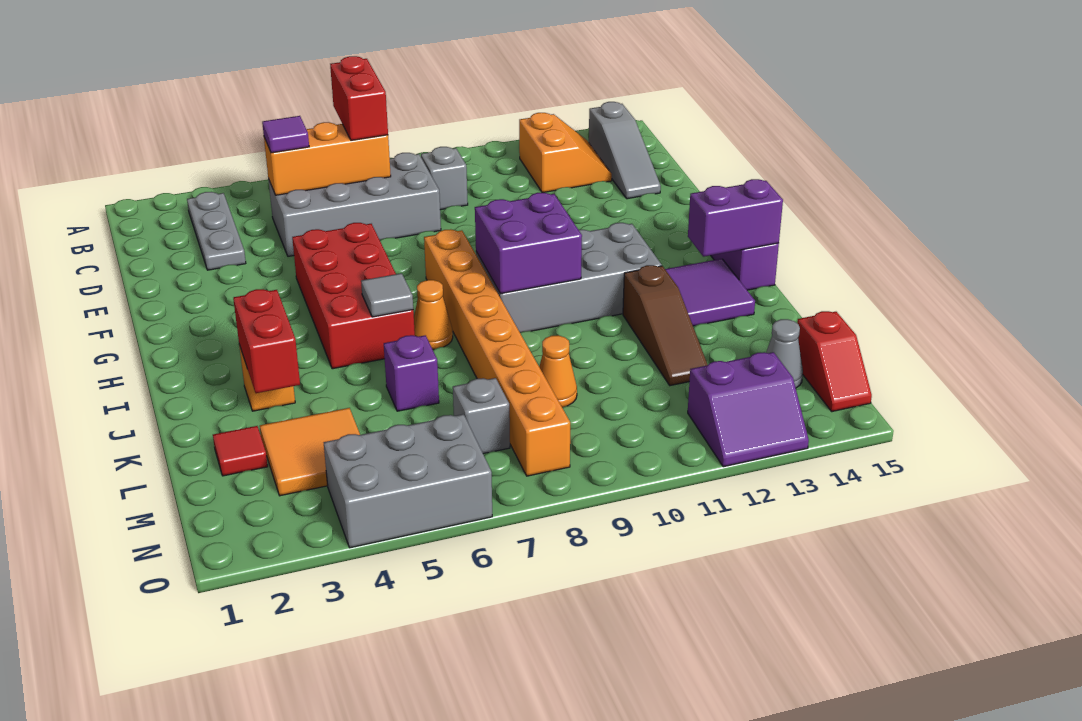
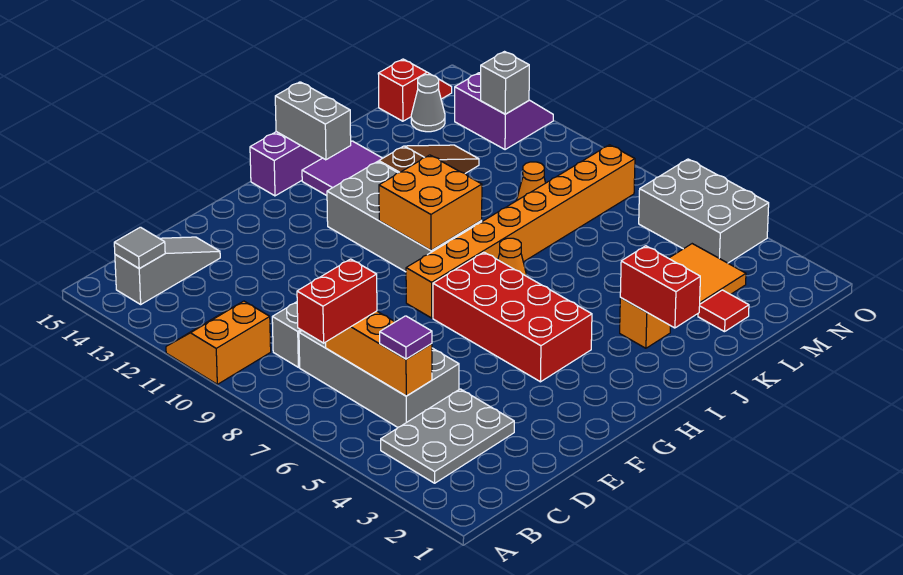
grey 1x3 plate [187,192,246,270] -> grey 2x3 plate [381,389,514,483]
orange 2x2 slope [519,113,612,193] -> orange 2x2 slope moved to [166,301,271,384]
red 2x4 brick [292,223,415,369] -> red 2x4 brick turned to [433,252,592,382]
purple 2x2 brick [475,193,582,294] -> orange 2x2 brick [379,155,482,251]
grey 1x1 tile [361,273,413,317] -> grey 1x1 tile moved to [114,227,165,268]
purple 1x2 brick [688,179,783,257] -> grey 1x2 brick [275,82,351,160]
red 1x2 brick [233,289,300,393] -> red 1x2 brick turned to [620,246,700,328]
purple 1x1 brick [384,335,439,411] -> none
grey 1x1 brick [453,378,510,454] -> grey 1x1 brick moved to [481,52,529,114]

